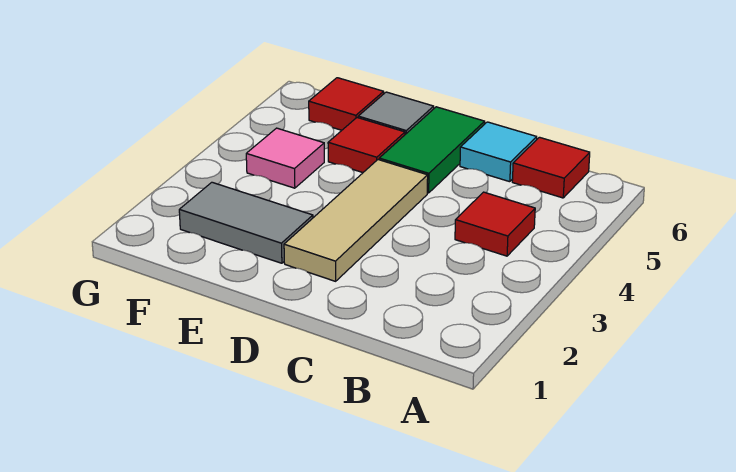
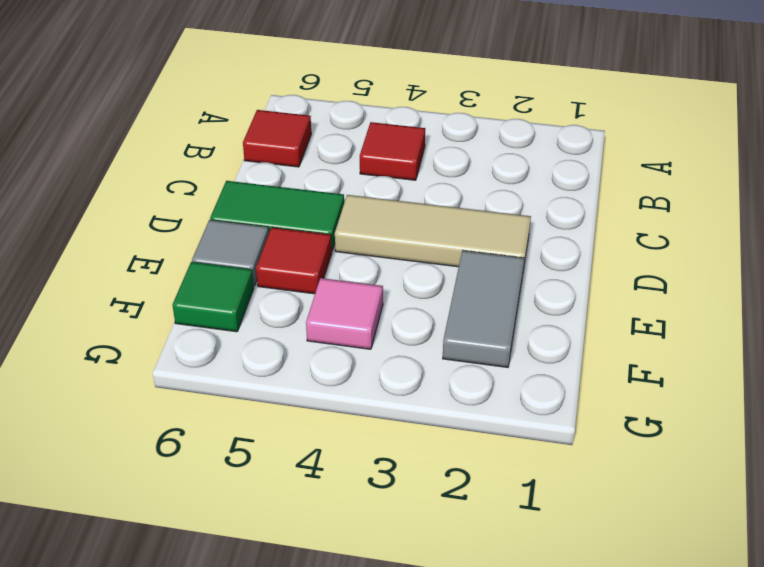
cyan 1x1 tile [460,122,537,182] -> none
red 1x1 tile [309,78,384,130] -> green 1x1 tile [173,262,254,332]

